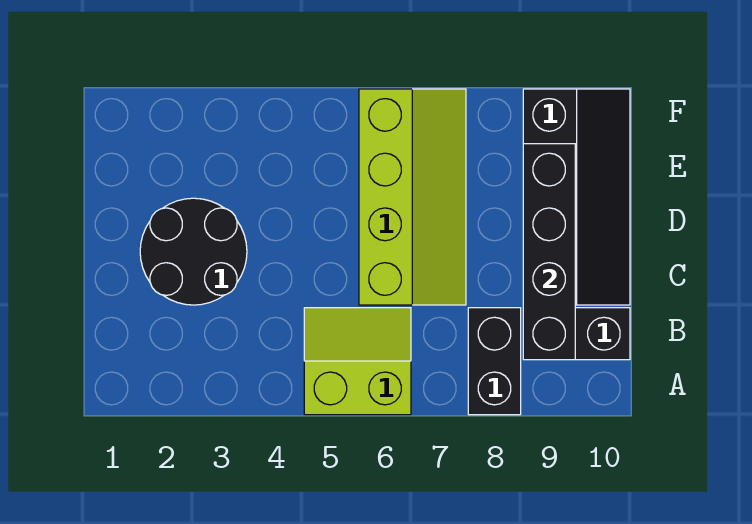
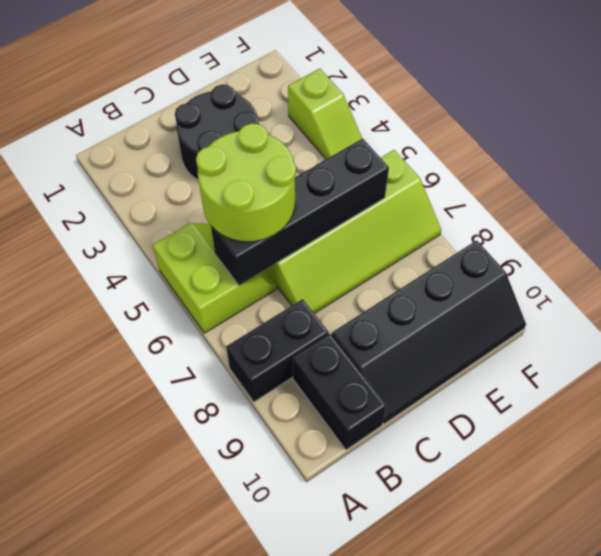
none -> lime 2x2 round brick [196,123,296,242]
black 1x4 brick [523,144,575,360] -> black 1x4 brick moved to [211,138,389,285]
none -> lime 1x2 slope [288,69,362,159]

